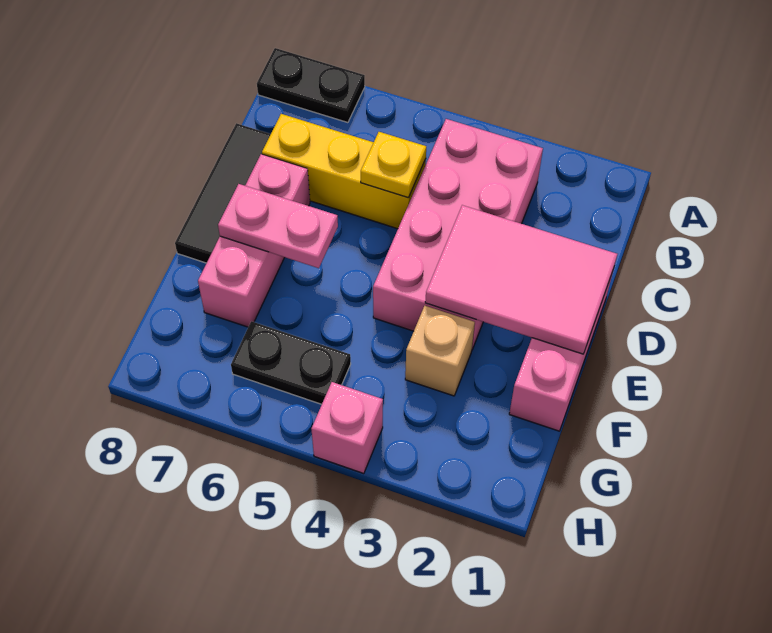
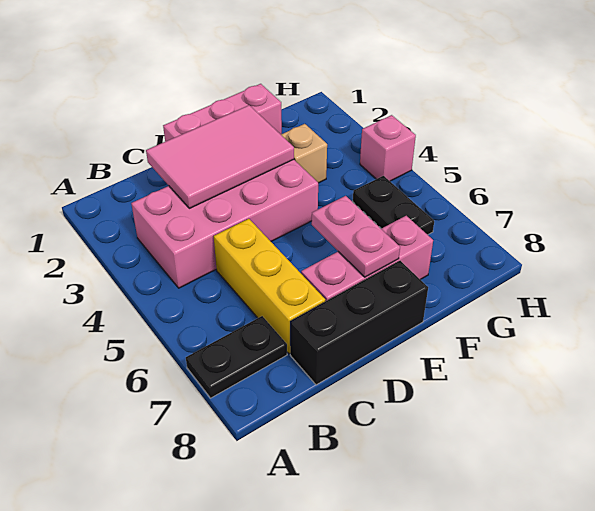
black 1x2 plate [257,48,365,123] -> black 1x2 plate turned to [186,316,287,398]
yellow 1x1 plate [361,132,426,198] -> none
black 1x3 tile [175,123,271,263] -> black 1x3 brick [290,261,428,385]
pink 2x3 tile [425,205,617,354] -> pink 2x3 tile turned to [146,105,294,208]

